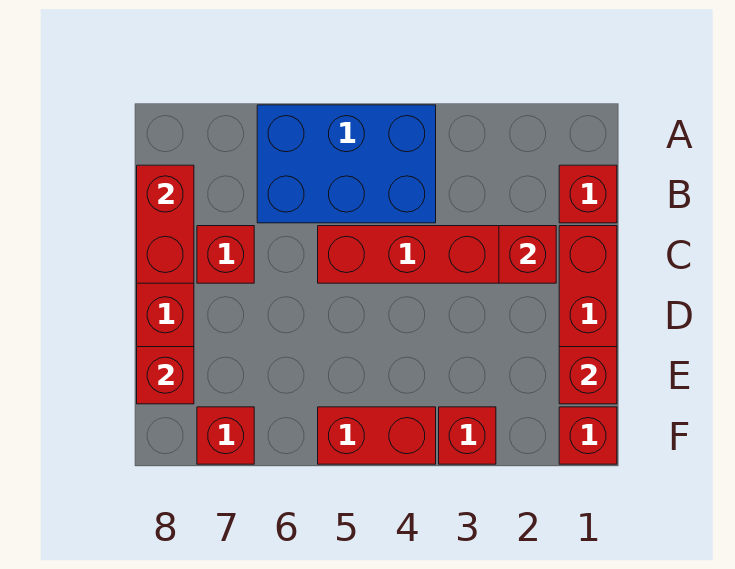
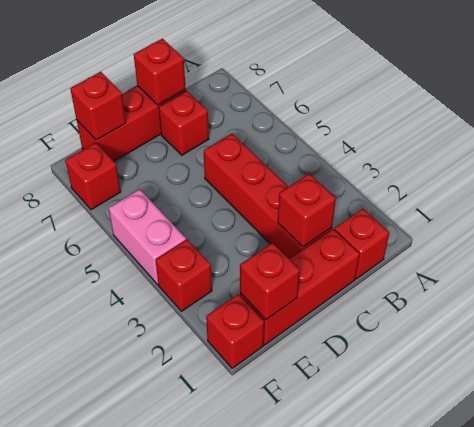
blue 2x3 brick [257,105,436,223] -> none
red 1x2 brick [137,165,194,283] -> red 1x1 brick [134,39,186,105]
red 1x2 brick [318,407,436,464] -> pink 1x2 brick [109,189,186,284]

